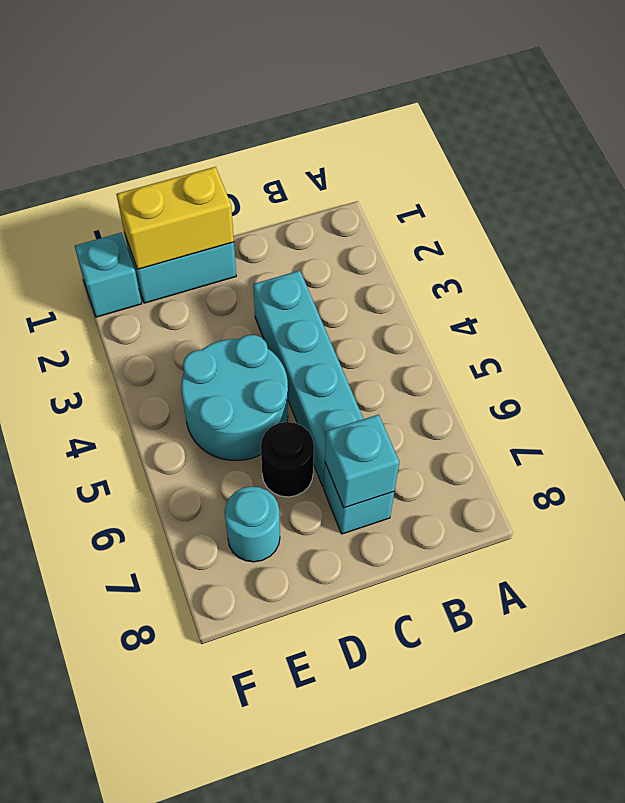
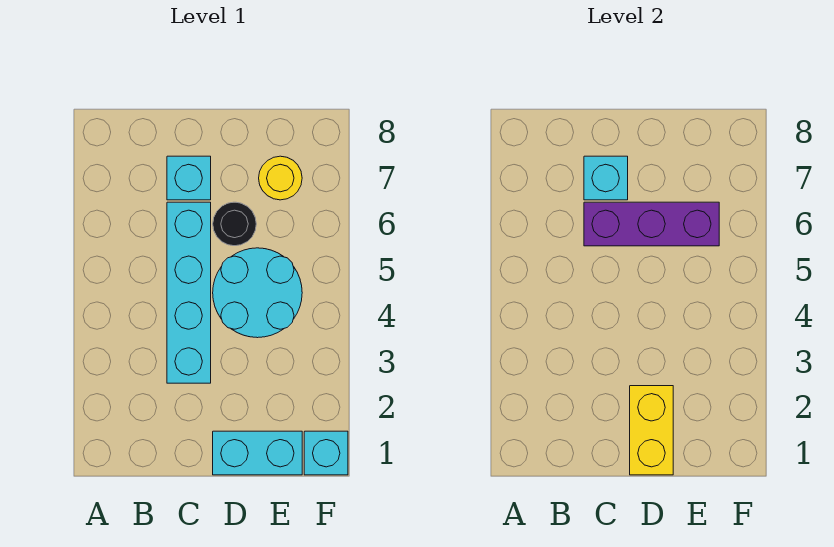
none -> purple 1x3 brick [584,202,719,246]
yellow 1x2 brick [116,167,234,269] -> yellow 1x2 brick turned to [630,386,673,475]
cyan 1x1 round brick [225,486,280,562] -> yellow 1x1 round brick [259,156,302,200]

